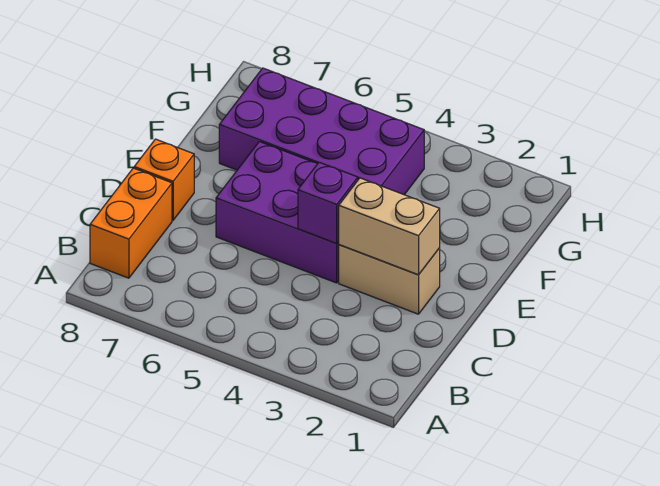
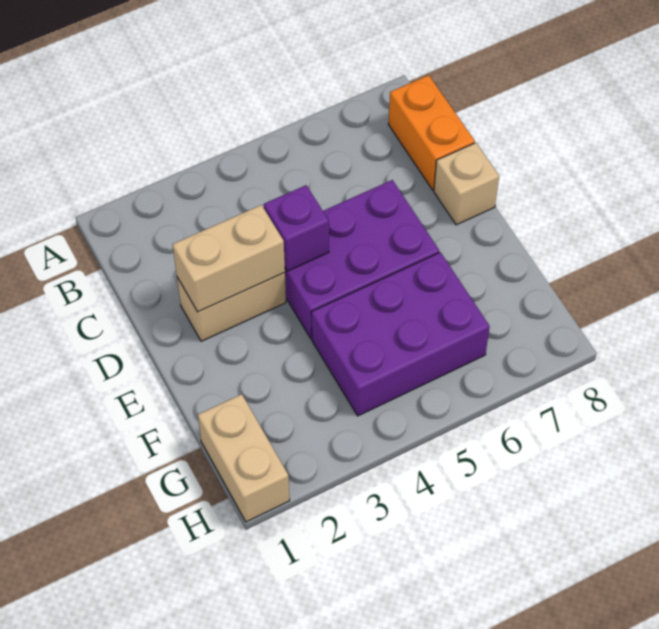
orange 1x1 brick [134,139,194,220] -> tan 1x1 brick [434,143,499,225]
purple 2x4 brick [219,68,424,195] -> purple 2x3 brick [311,252,490,416]
none -> tan 1x2 brick [198,394,290,522]

